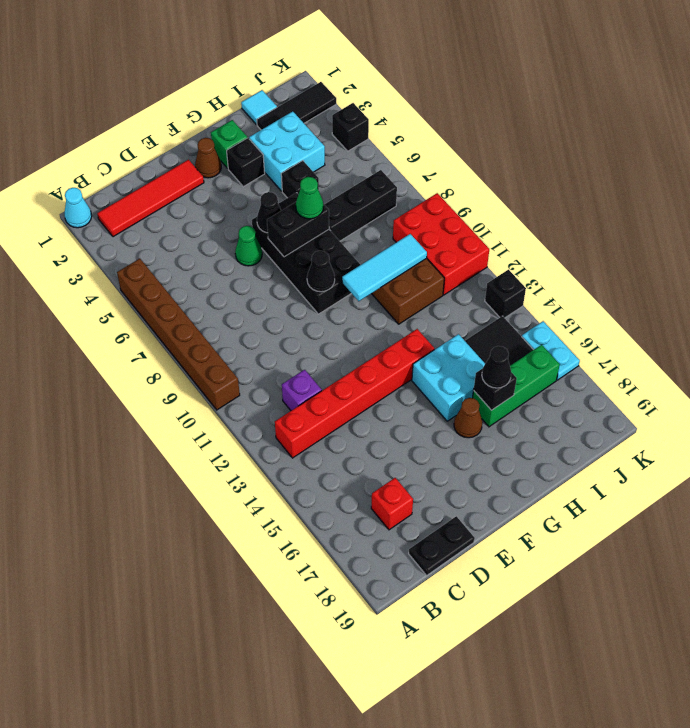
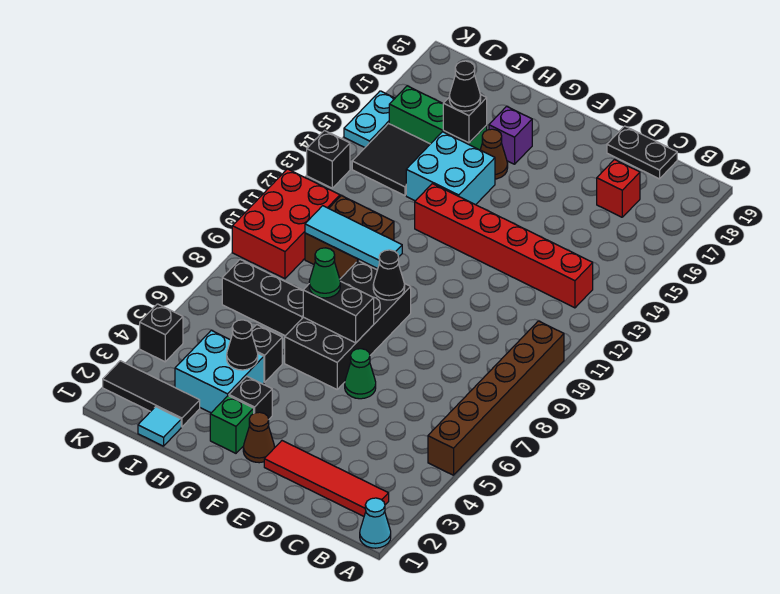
purple 1x1 brick [282,370,322,411] -> purple 1x1 brick moved to [489,106,532,164]
black 1x1 cone [257,192,281,233] -> black 1x1 cone moved to [227,320,258,370]

